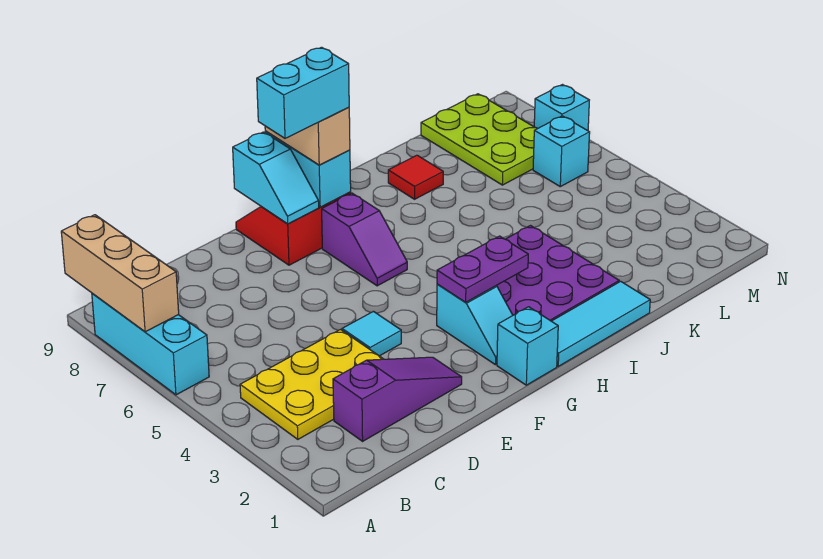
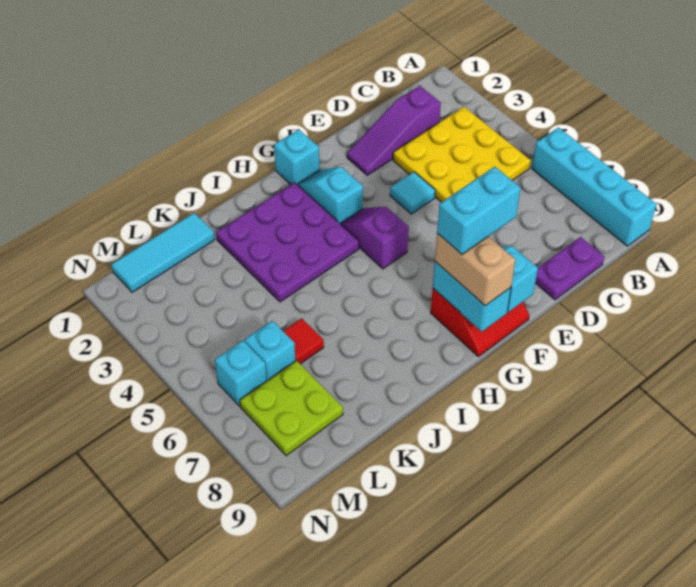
cyan 1x3 brick [92,293,209,395] -> cyan 1x4 brick [532,127,656,246]
tan 1x3 brick [61,215,179,332] -> none
yellow 2x3 plate [240,330,383,439] -> yellow 3x3 plate [393,107,531,202]
purple 1x2 plate [437,236,528,302] -> purple 1x2 plate moved to [535,237,604,300]
purple 1x2 slope [322,193,407,286] -> purple 1x2 slope moved to [341,207,409,269]
cyan 1x3 tile [552,281,650,366] -> cyan 1x3 tile moved to [111,213,215,292]
red 1x1 tile [388,155,443,199] -> red 1x1 tile moved to [283,318,324,364]
lime 2x3 plate [421,94,538,185] -> lime 2x2 plate [240,361,343,456]
cyan 1x1 brick [534,85,589,131] -> cyan 1x1 brick moved to [245,321,295,381]

